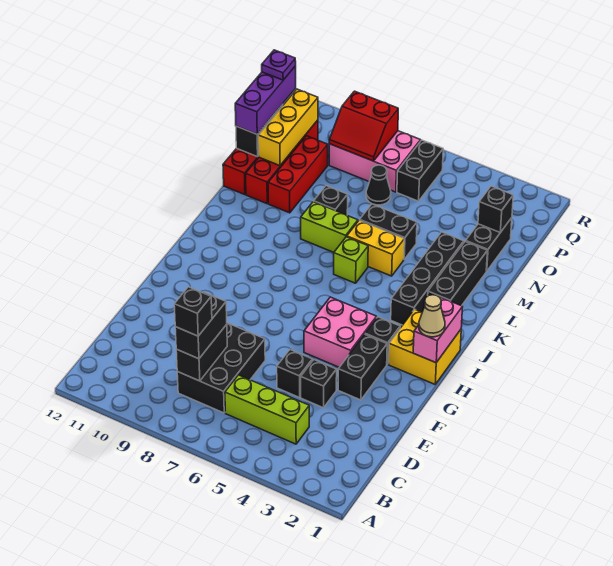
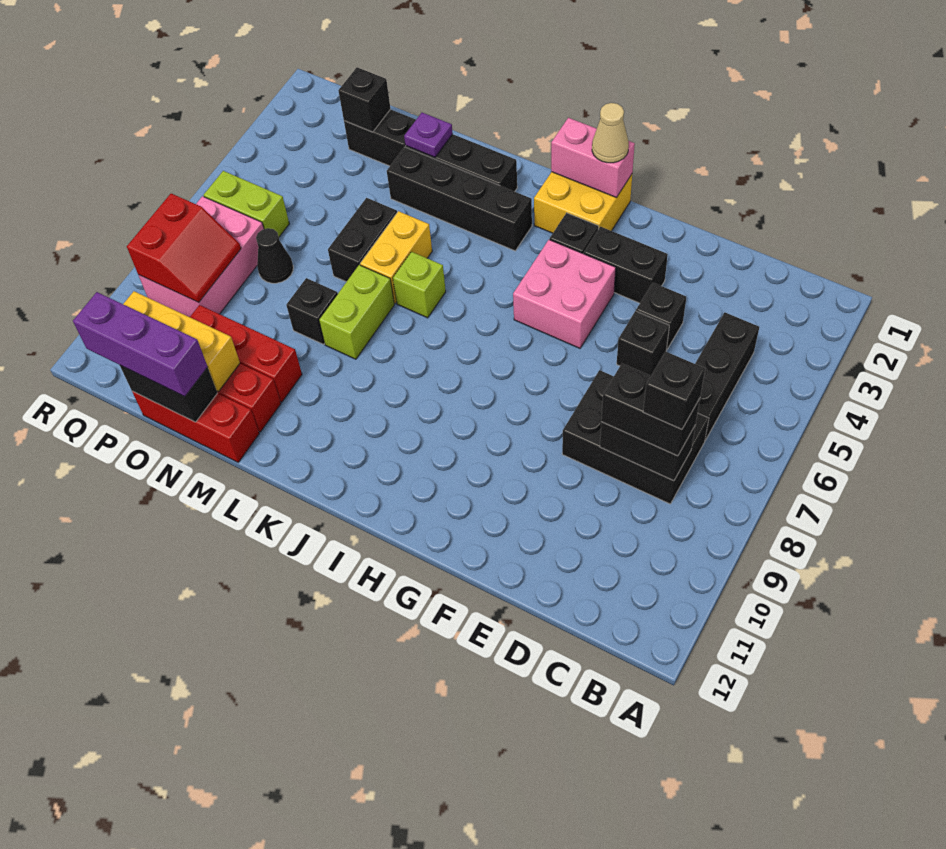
lime 1x3 brick [225,375,309,444] -> black 1x3 brick [695,312,759,440]
black 1x2 brick [397,140,443,201] -> lime 1x2 brick [204,171,289,237]
purple 1x1 plate [262,50,296,80] -> purple 1x1 plate moved to [404,113,453,157]

